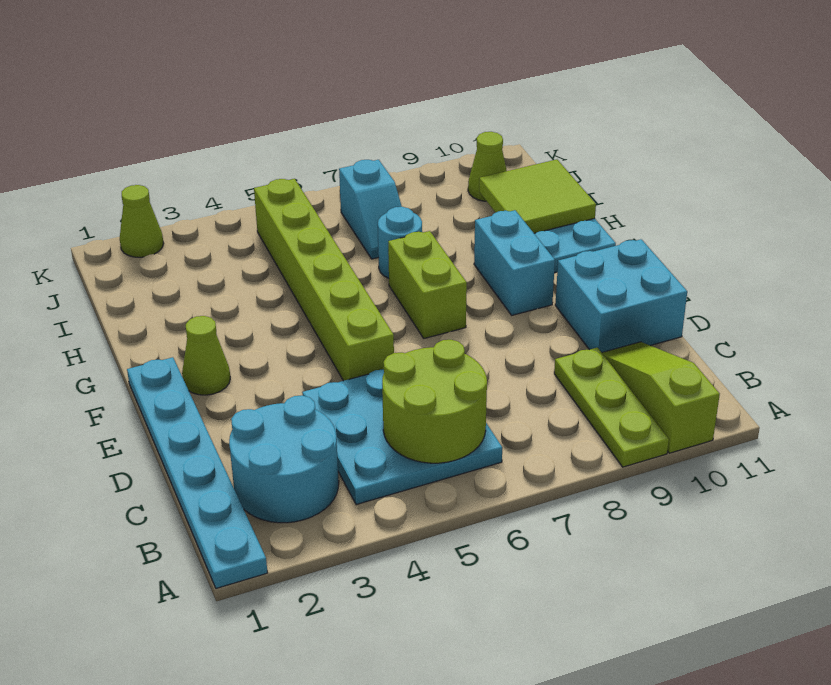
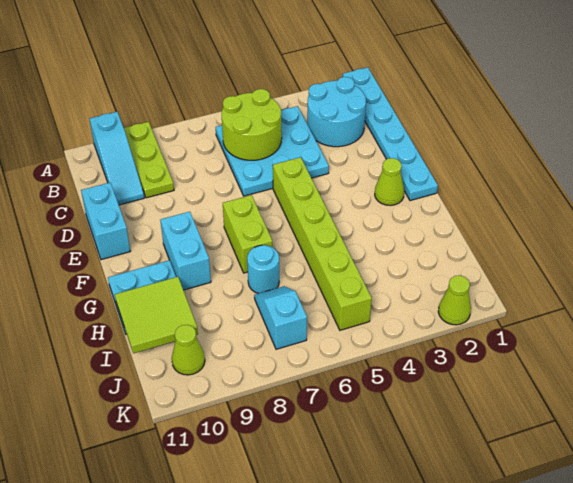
lime 1x3 slope [602,342,720,453] -> cyan 1x3 slope [90,112,144,205]
cyan 2x2 brick [555,239,687,352] -> cyan 1x2 brick [81,183,130,260]

